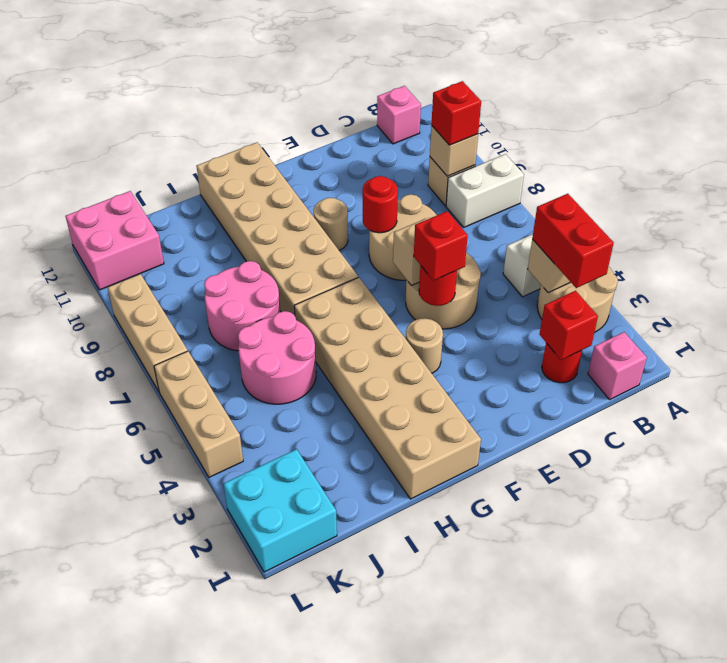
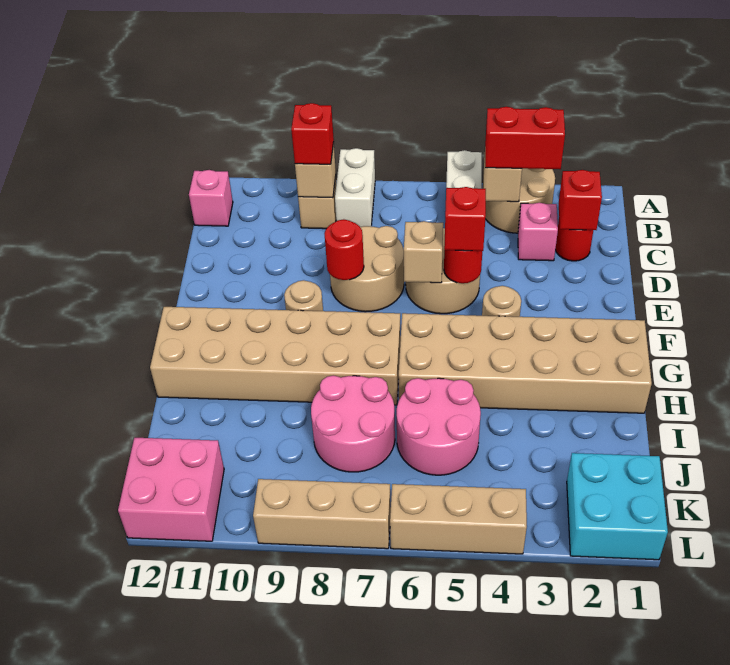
pink 1x1 brick [588,332,647,399] -> pink 1x1 brick moved to [518,203,558,261]

